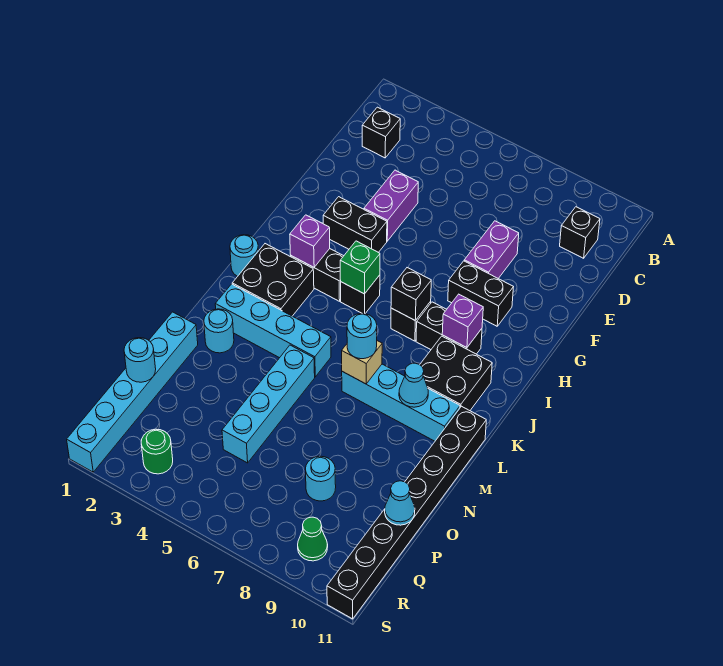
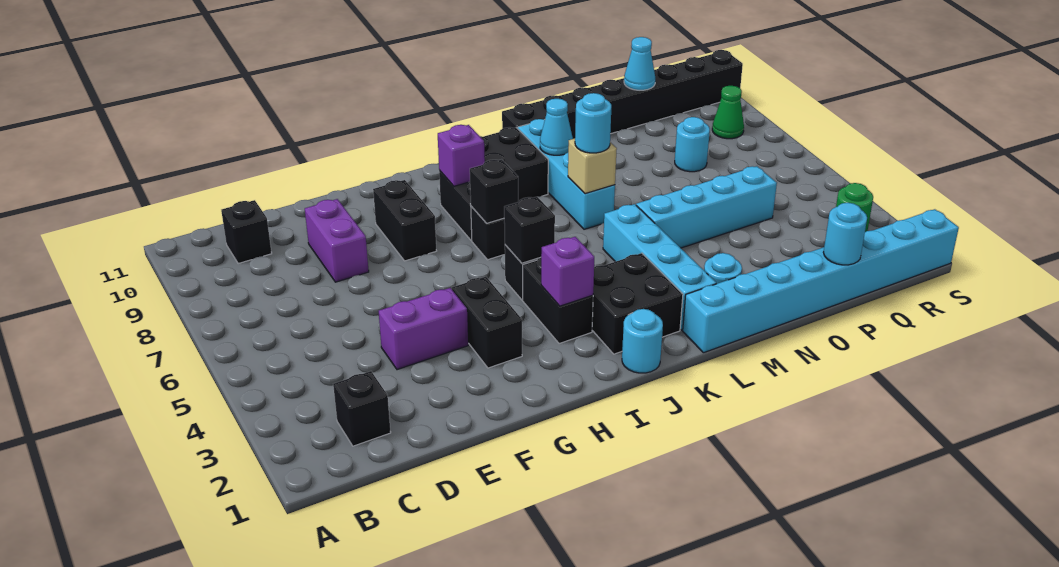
purple 1x2 brick [464,221,519,278] -> purple 1x2 brick turned to [305,199,369,282]
green 1x1 brick [340,241,380,294] -> black 1x1 brick [504,197,555,263]
cyan 1x6 brick [67,312,198,472] -> cyan 1x8 brick [683,209,959,353]

